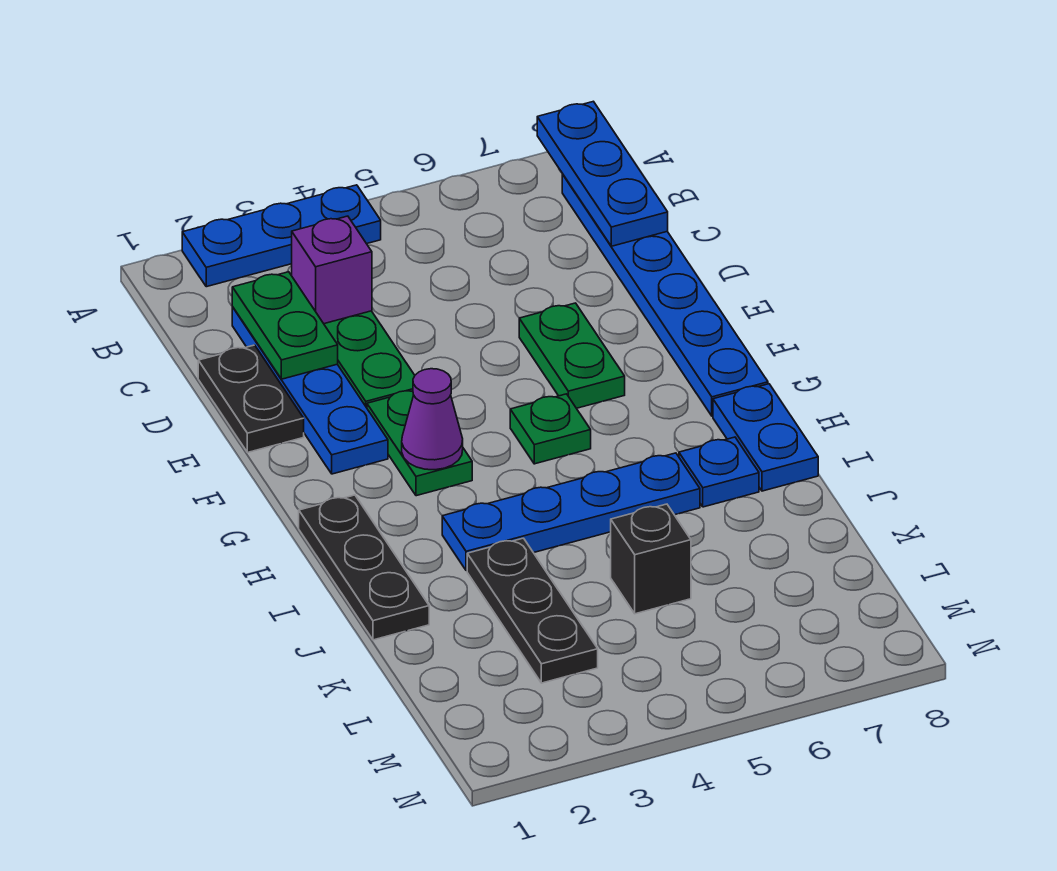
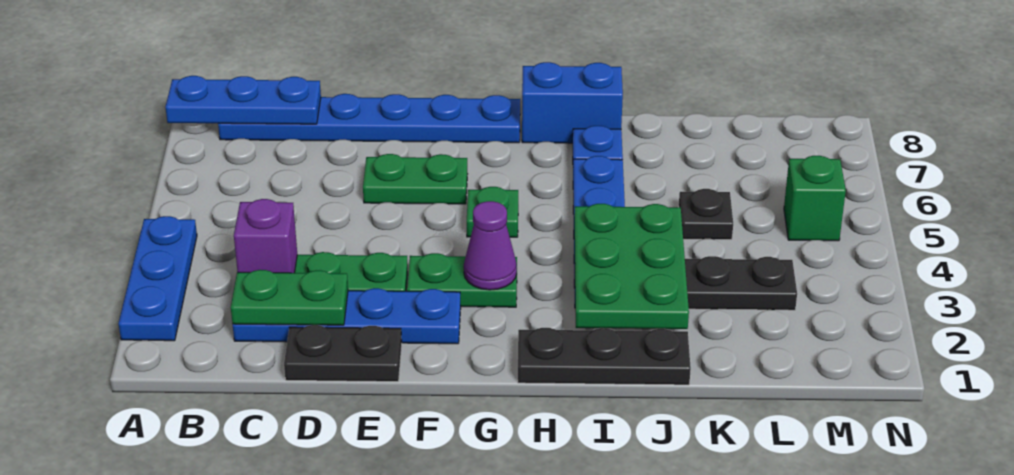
blue 1x2 plate [713,384,818,491] -> blue 1x2 brick [522,62,623,143]
none -> green 2x3 plate [574,204,689,329]
black 1x1 brick [611,504,691,614] -> black 1x1 plate [679,189,733,240]
none -> green 1x1 brick [784,156,846,241]

